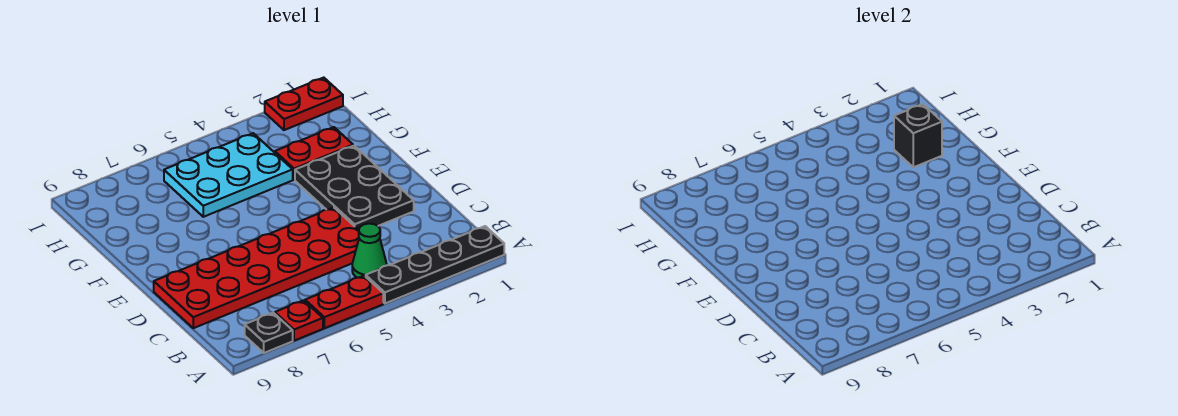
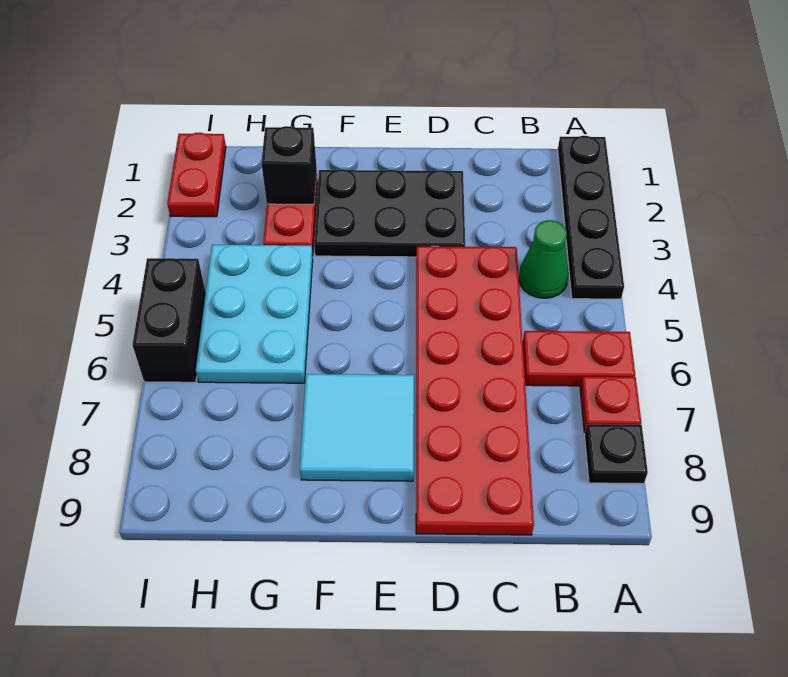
red 1x2 plate [305,276,383,328] -> red 1x2 plate turned to [523,331,635,386]
none -> cyan 2x2 tile [300,374,414,481]
none -> black 1x2 brick [132,258,206,382]

